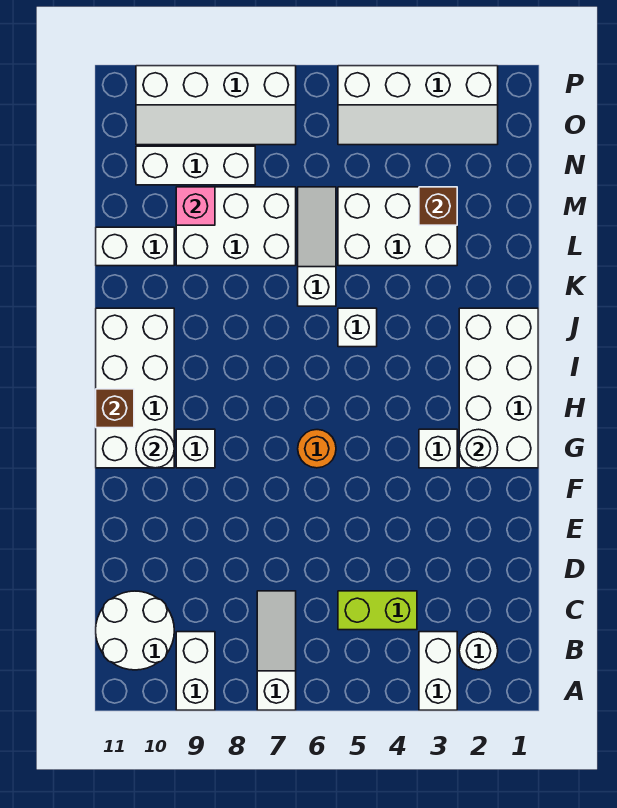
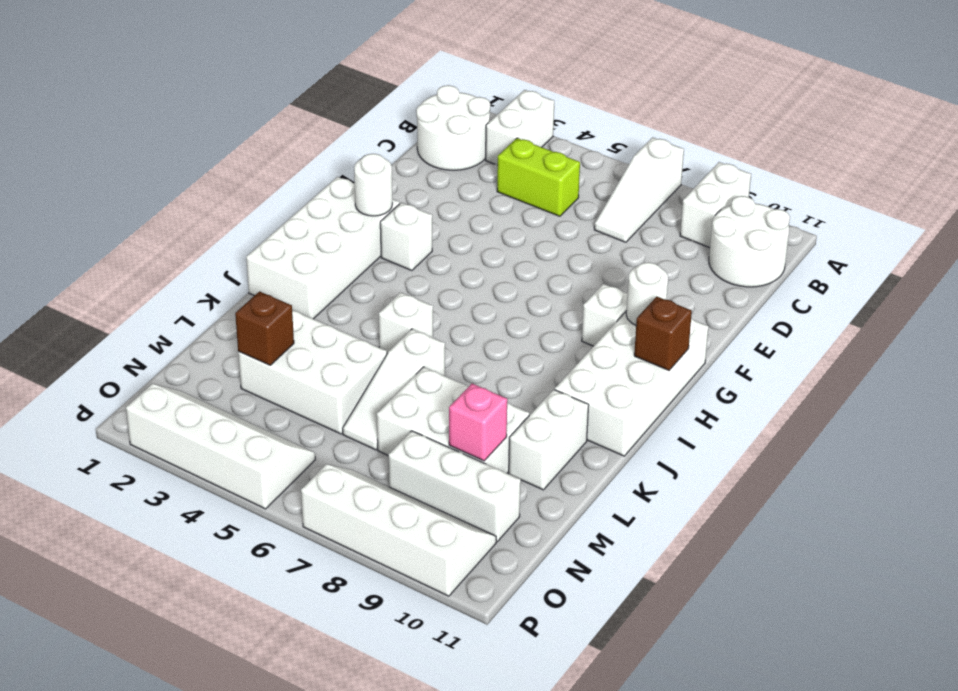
white 1x1 round brick [459,632,498,670] -> white 2x2 round brick [416,85,490,170]
orange 1x1 round brick [298,430,336,468] -> none
white 1x2 brick [96,227,174,266] -> white 1x2 brick turned to [509,390,589,490]

